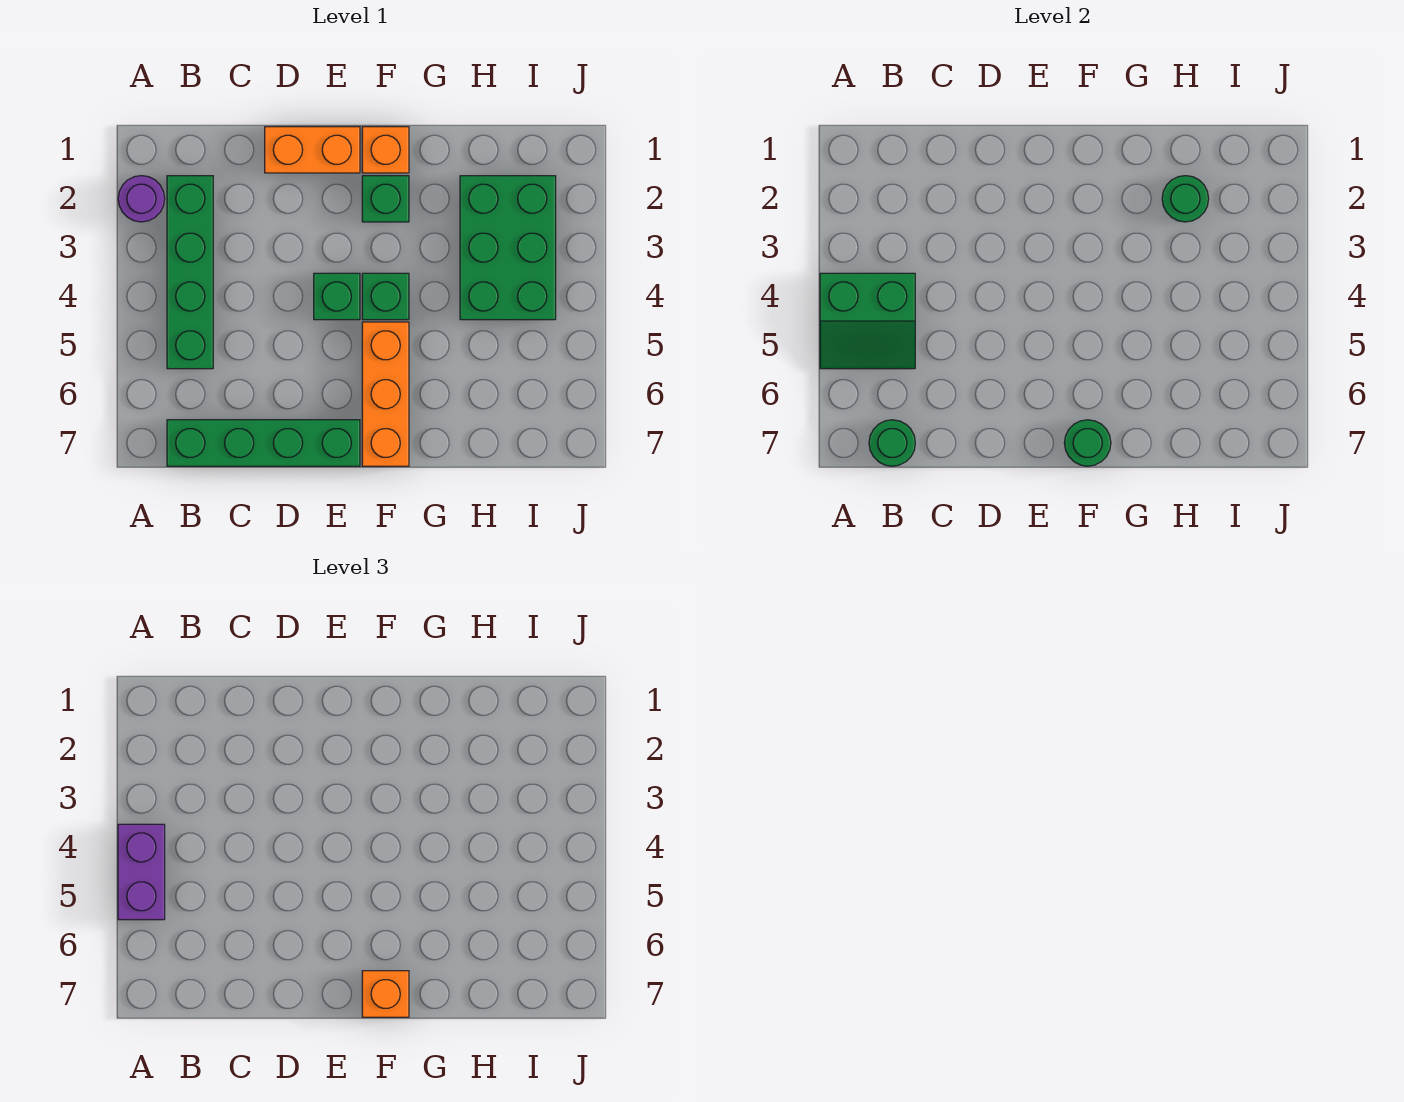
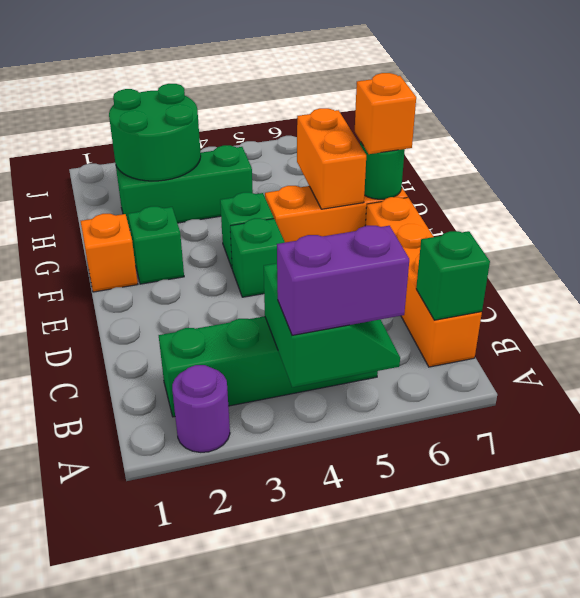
green 1x4 brick [167,420,360,466] -> orange 1x4 brick [365,197,482,367]
green 1x1 round brick [869,420,915,466] -> green 1x1 brick [416,231,490,320]
orange 1x2 brick [265,127,360,173] -> orange 1x2 brick moved to [297,108,366,209]
green 2x3 brick [460,176,556,320] -> green 1x3 brick [116,145,253,229]
green 1x1 round brick [1162,176,1209,222] -> green 2x2 round brick [109,84,201,181]

